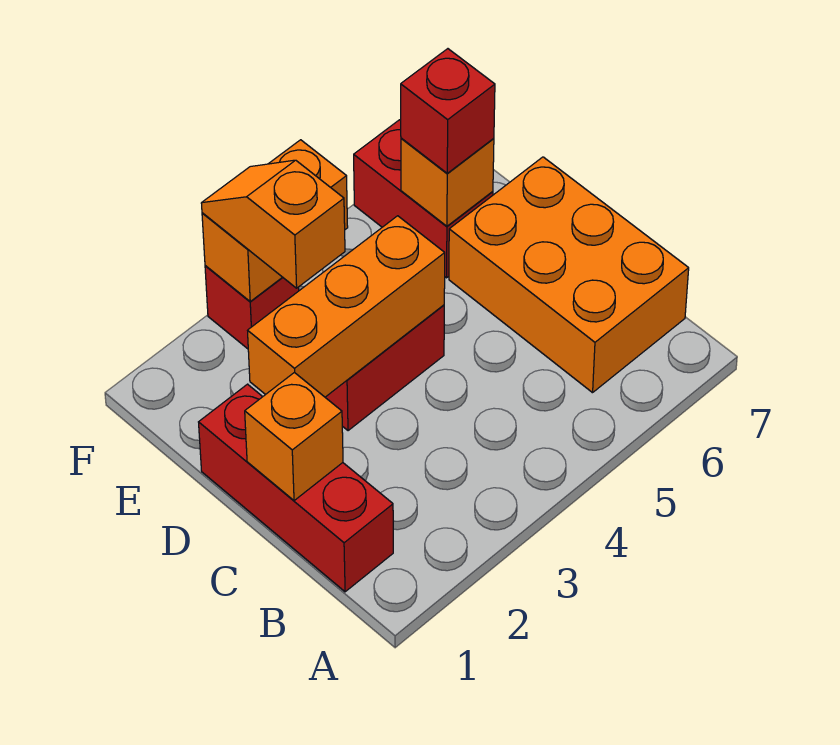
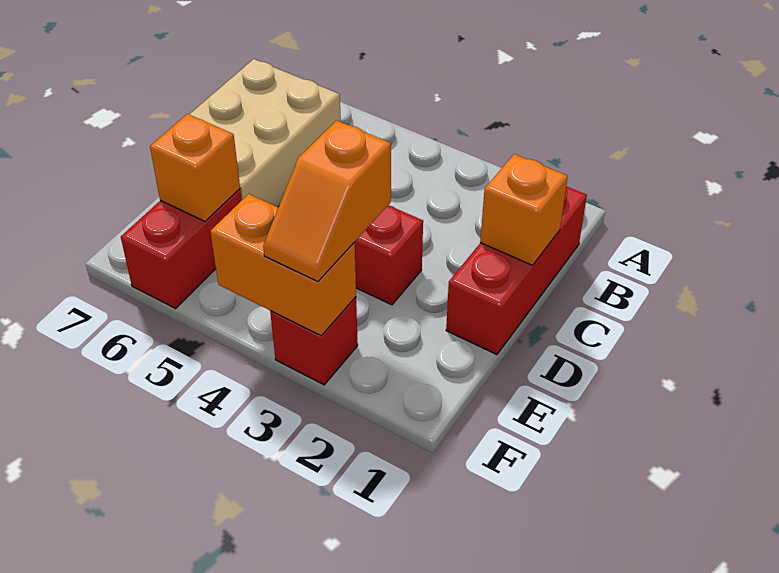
orange 2x3 brick [449,157,689,393] -> tan 2x3 brick [189,59,341,207]
orange 1x3 brick [248,216,445,397] -> none
red 1x1 brick [401,49,495,173] -> none

